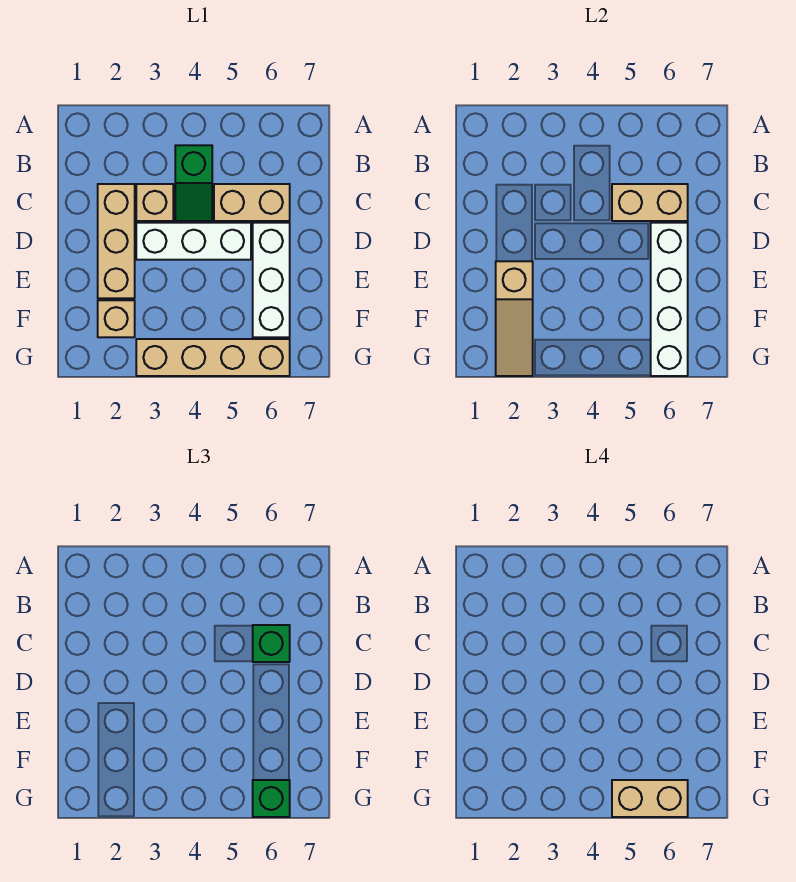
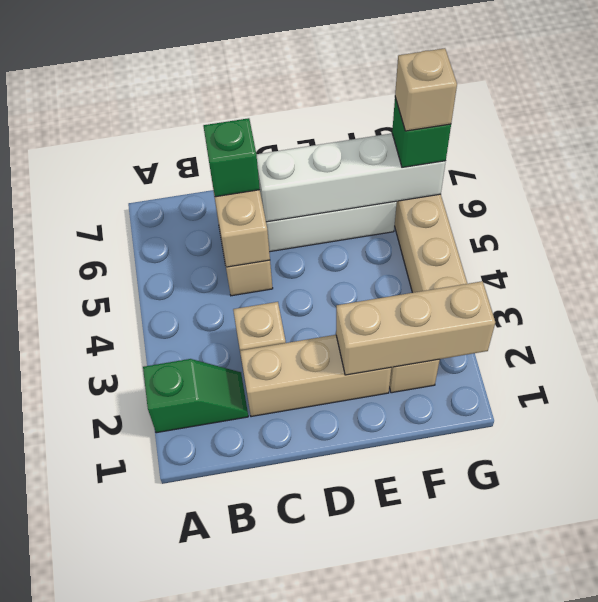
green 1x2 slope [175,145,212,221] -> green 1x2 slope moved to [143,359,248,433]
white 1x3 brick [136,223,251,260] -> none
tan 1x3 slope [496,261,533,376] -> tan 1x3 brick [336,281,495,375]
tan 1x2 brick [612,780,688,817] -> tan 1x1 brick [395,48,457,131]

